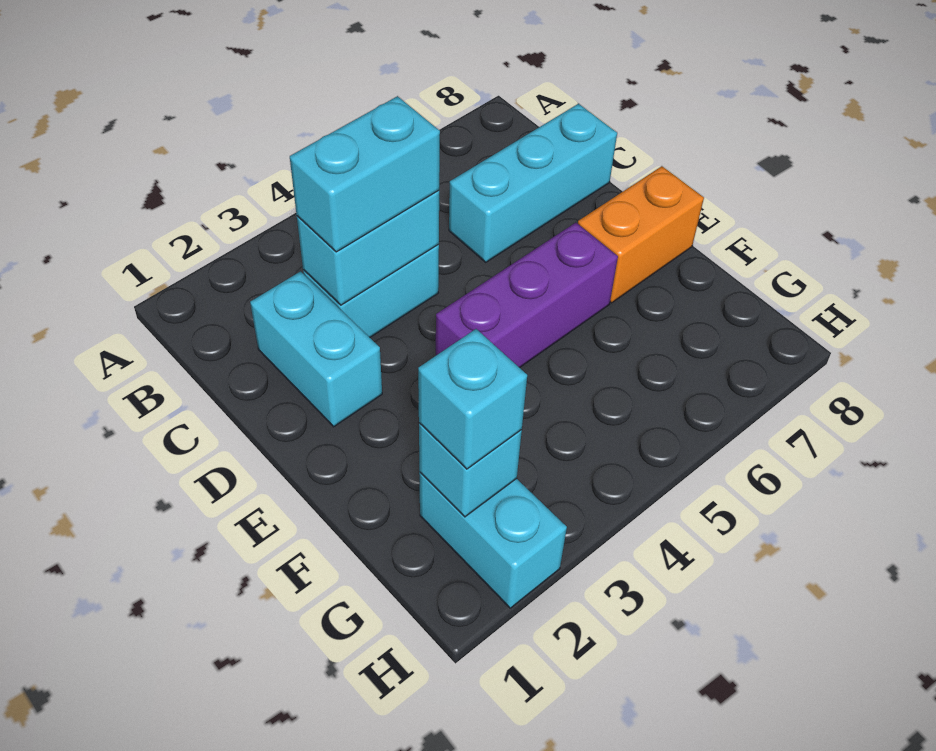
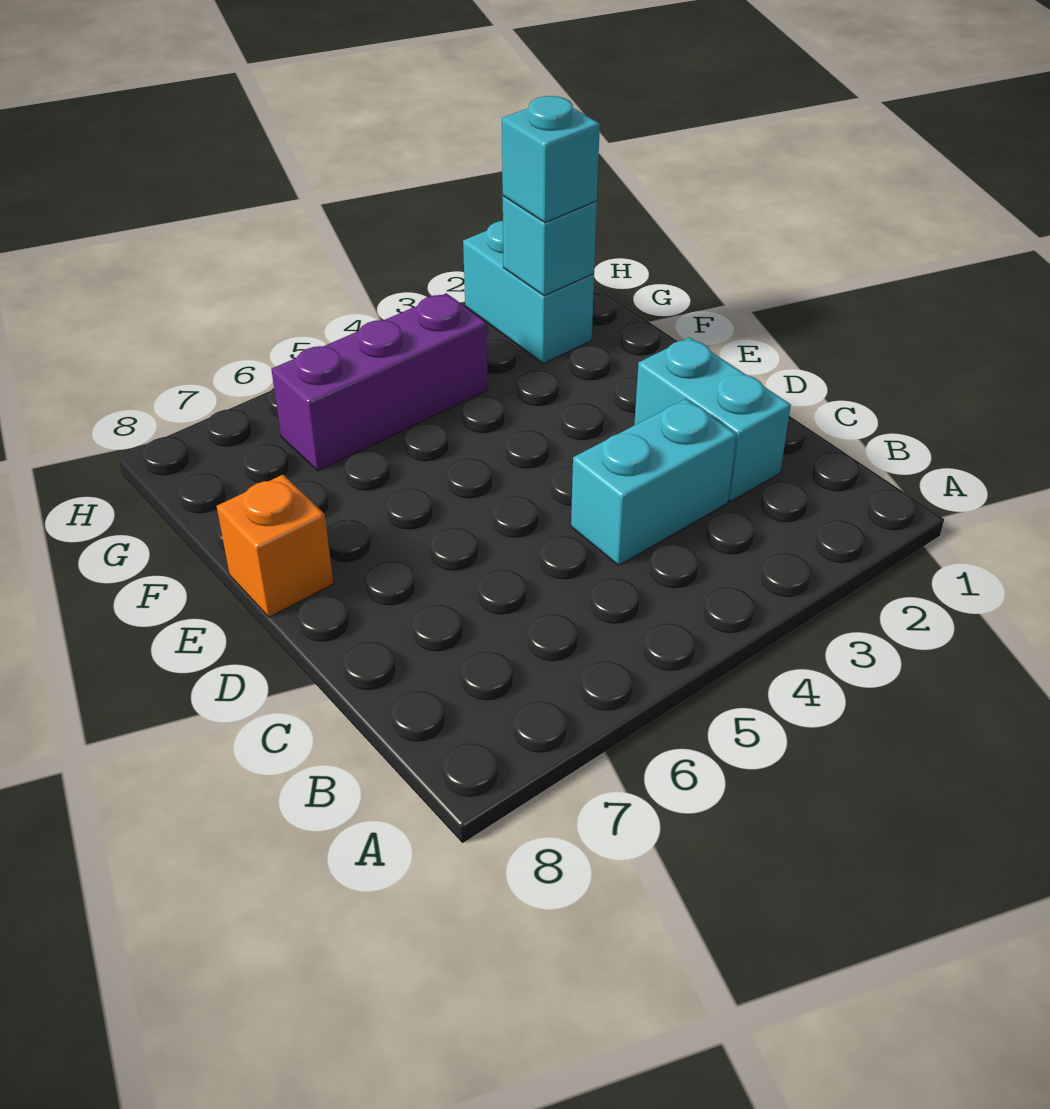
cyan 1x2 brick [297,190,439,305] -> none
cyan 1x2 brick [290,96,440,252] -> none
cyan 1x3 brick [449,104,617,262] -> none
purple 1x3 brick [436,223,618,368] -> purple 1x3 brick moved to [271,293,488,471]
orange 1x2 brick [578,166,704,303] -> orange 1x1 brick [217,475,333,617]

